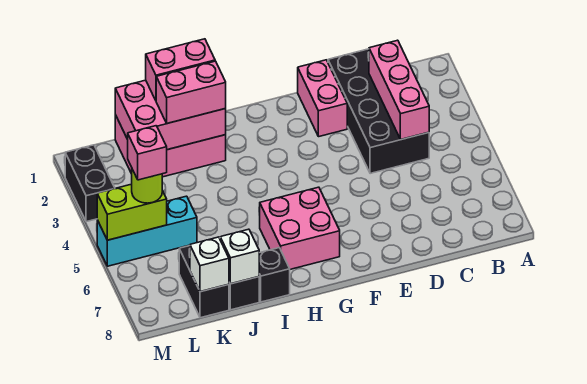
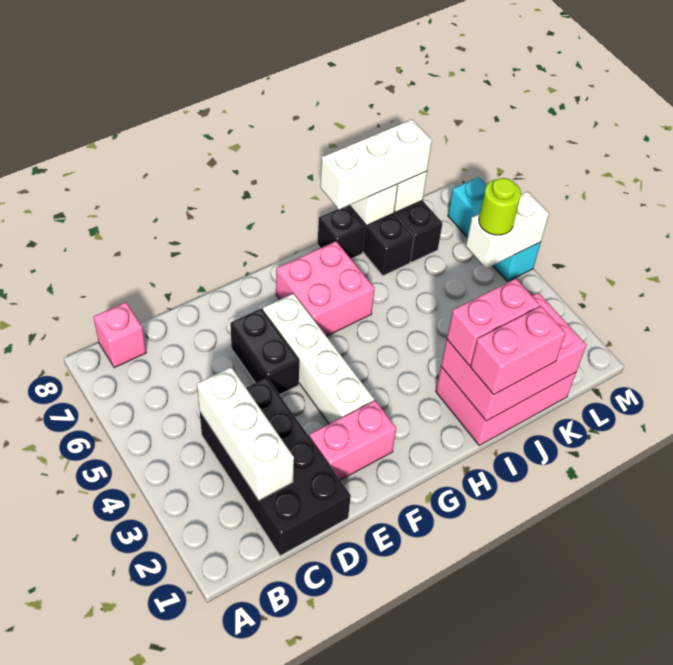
pink 1x3 brick [369,40,429,140] -> white 1x3 brick [197,367,294,500]
pink 1x2 brick [298,60,347,137] -> pink 1x2 brick turned to [310,401,396,480]
none -> white 1x4 brick [263,294,374,424]
none -> white 1x3 brick [320,119,432,210]
cyan 1x3 brick [97,196,197,266] -> cyan 1x3 brick turned to [448,177,541,281]
lime 1x2 brick [97,184,167,240] -> white 1x2 brick [466,192,549,268]
pink 1x1 brick [128,126,167,180] -> pink 1x1 brick moved to [93,302,146,368]
black 1x2 brick [65,145,115,222] -> black 1x2 brick moved to [230,308,300,395]

